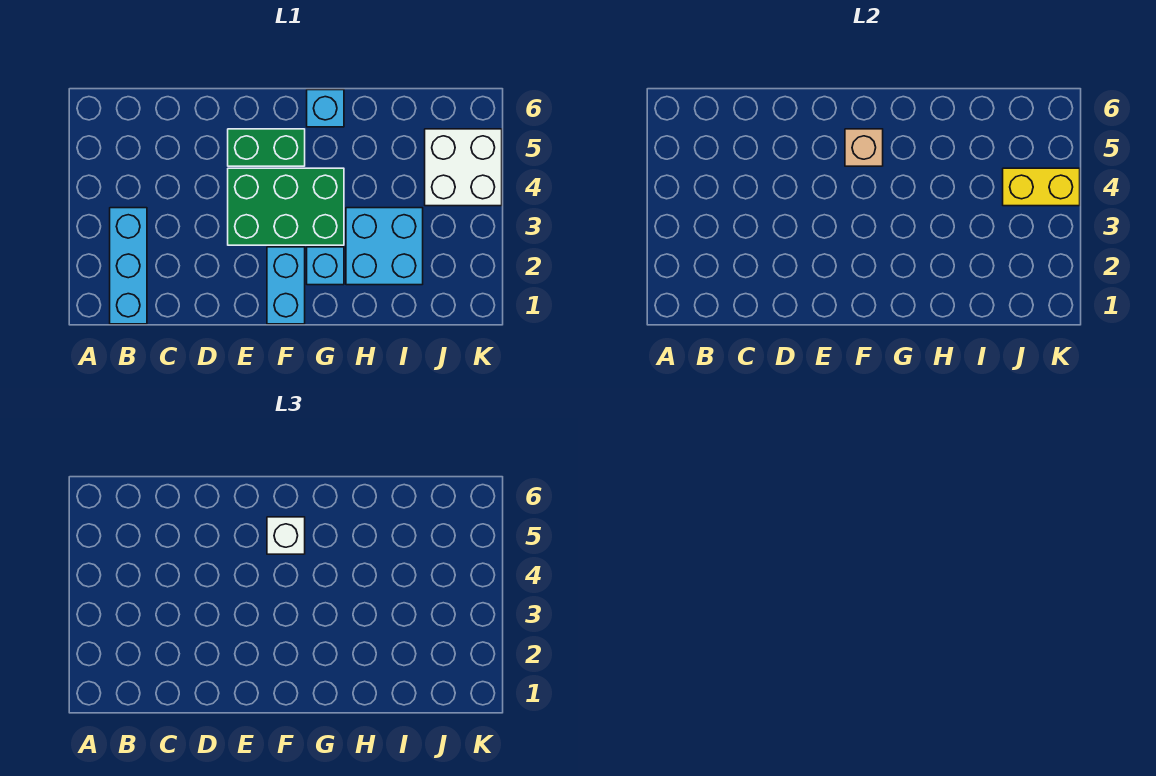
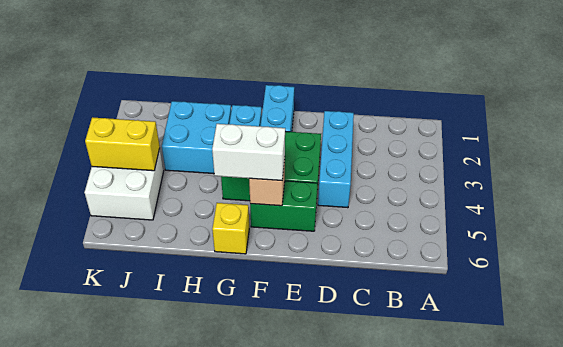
cyan 1x3 brick [110,208,147,324] -> cyan 1x3 brick moved to [318,111,354,208]
white 1x1 brick [267,517,305,554] -> white 1x2 brick [212,124,285,180]
cyan 1x1 brick [307,90,344,127] -> yellow 1x1 brick [212,203,249,254]

